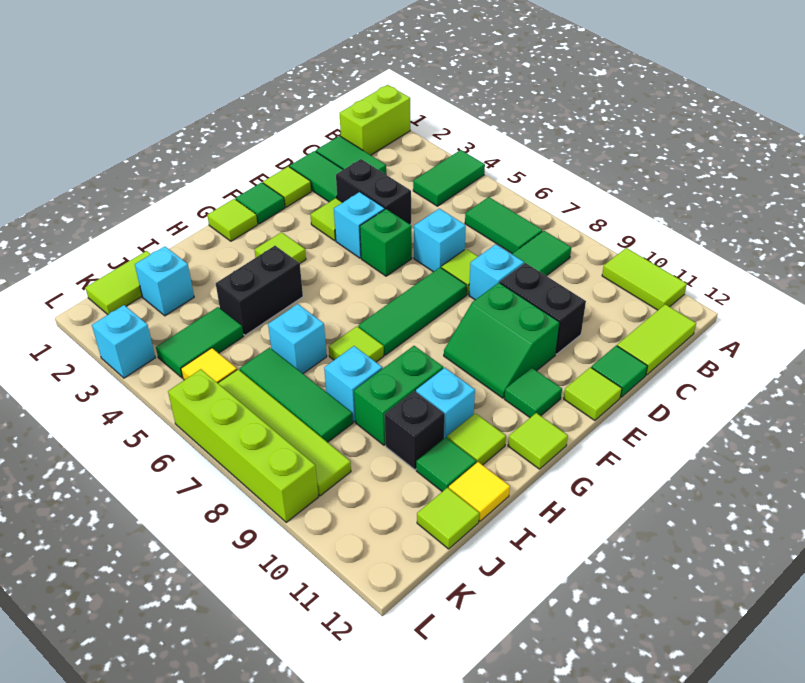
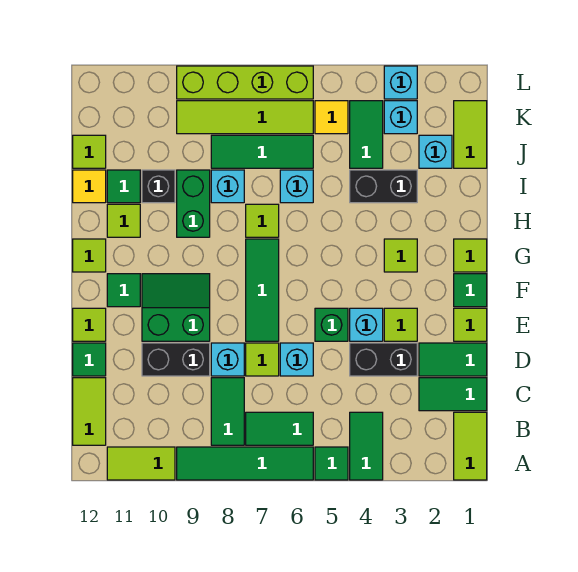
lime 1x2 brick [340,85,410,155] -> lime 1x2 tile [454,412,487,480]
none -> green 1x1 tile [315,447,348,480]
none -> green 1x4 tile [177,447,313,480]
black 1x2 brick [216,246,303,335] -> black 1x2 brick turned to [350,170,417,203]
cyan 1x1 brick [416,368,475,438] -> cyan 1x1 brick moved to [384,101,417,134]

